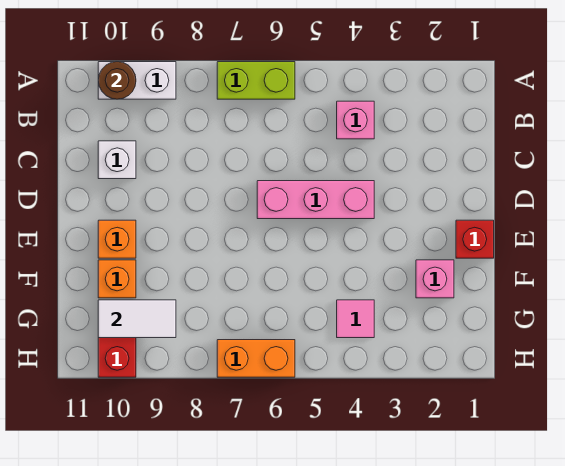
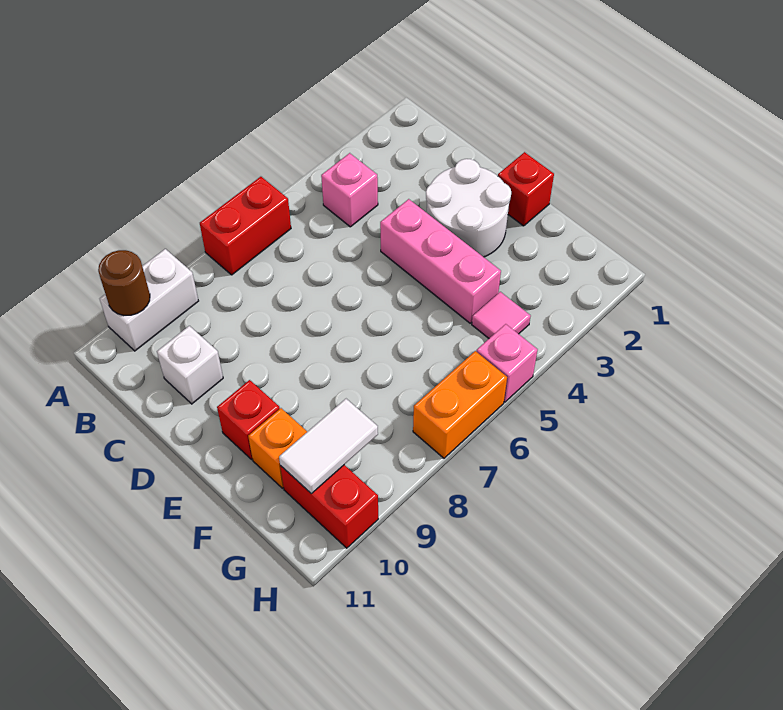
lime 1x2 brick [217,62,295,99] -> red 1x2 brick [200,177,291,275]
none -> white 2x2 round brick [426,159,511,257]
pink 1x3 brick [257,181,374,219] -> pink 1x3 brick turned to [380,199,501,323]
orange 1x1 brick [98,220,136,258] -> red 1x1 brick [217,380,280,460]
pink 1x1 brick [416,260,454,298] -> pink 1x1 brick moved to [477,324,538,402]

